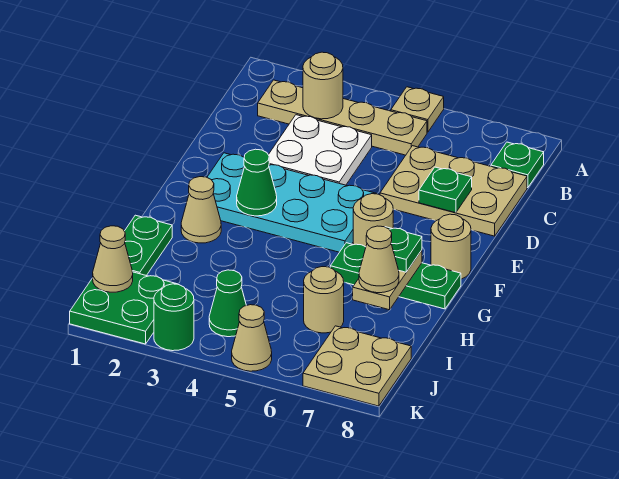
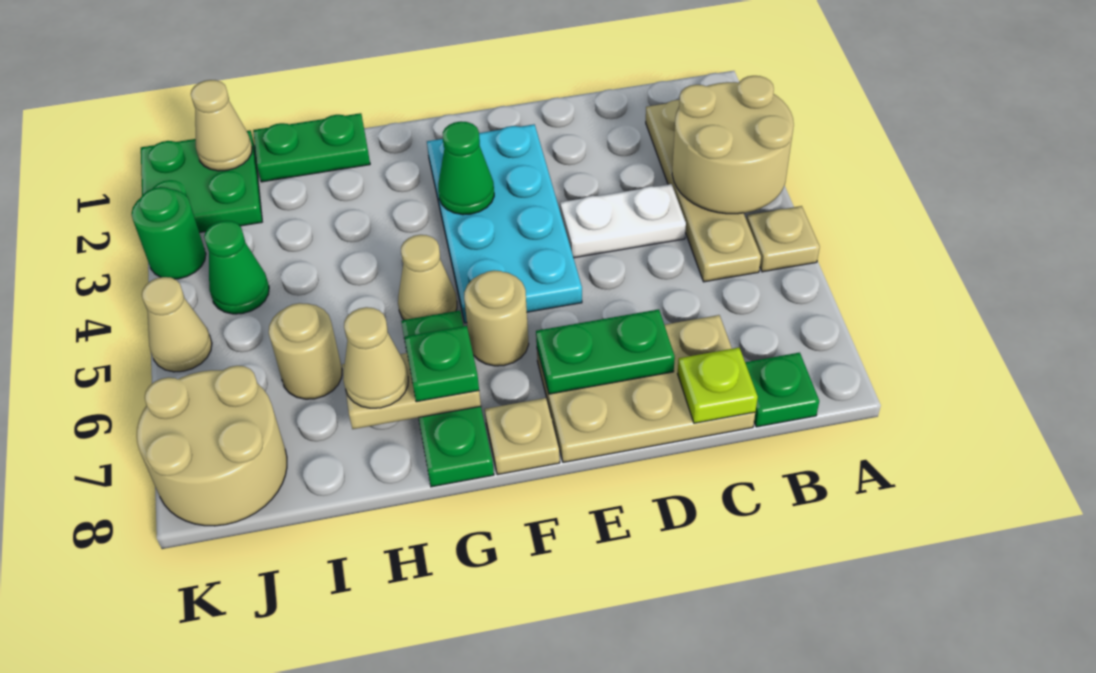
tan 1x1 round brick [303,52,343,119] -> tan 2x2 round brick [672,76,794,214]
white 2x2 plate [269,115,372,185] -> white 1x2 plate [560,184,686,258]
tan 2x3 plate [380,146,527,236] -> tan 2x3 plate turned to [537,315,755,462]
none -> lime 1x1 plate [678,347,758,423]
green 1x1 plate [419,167,472,213] -> green 1x2 plate [536,309,675,394]
tan 1x1 round brick [431,214,471,279] -> tan 1x1 plate [485,398,560,475]
tan 1x1 cone [181,177,221,243] -> tan 1x1 cone moved to [398,235,457,320]
tan 2x2 plate [303,326,411,406] -> tan 2x2 round brick [137,366,287,526]

